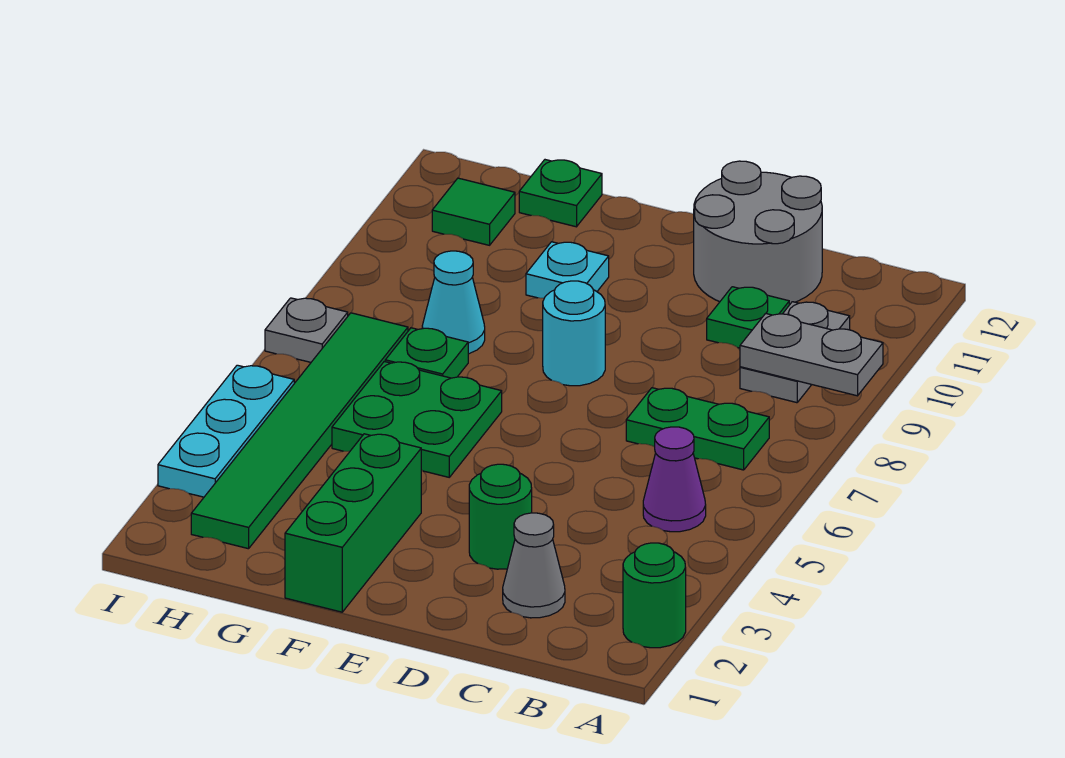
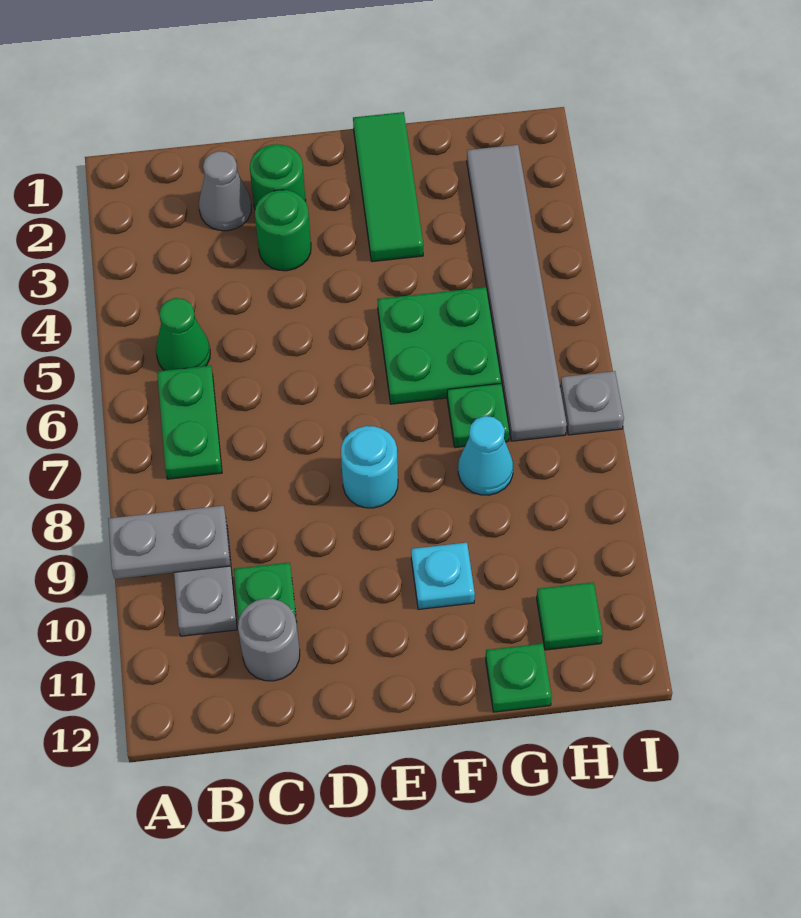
green 1x1 round brick [623,543,686,648] -> green 1x1 round brick moved to [250,144,306,208]
purple 1x1 cone [643,427,706,532] -> green 1x1 cone [156,298,210,371]
green 1x2 plate [626,388,769,470] -> green 1x2 plate turned to [157,366,222,479]
grey 2x2 round brick [694,161,822,304] -> grey 1x1 round brick [238,599,300,681]
green 1x3 brick [285,434,421,612] -> green 1x3 tile [353,112,423,262]
green 1x6 tile [191,313,408,549] -> grey 1x6 tile [467,145,567,441]
cyan 1x3 plate [158,365,294,497] -> none

